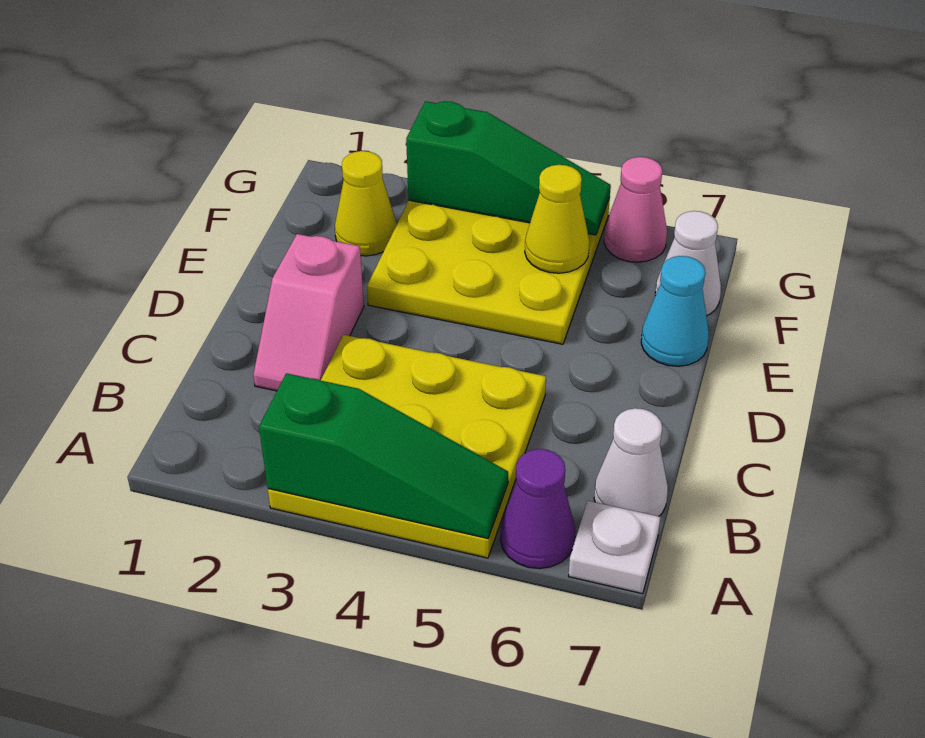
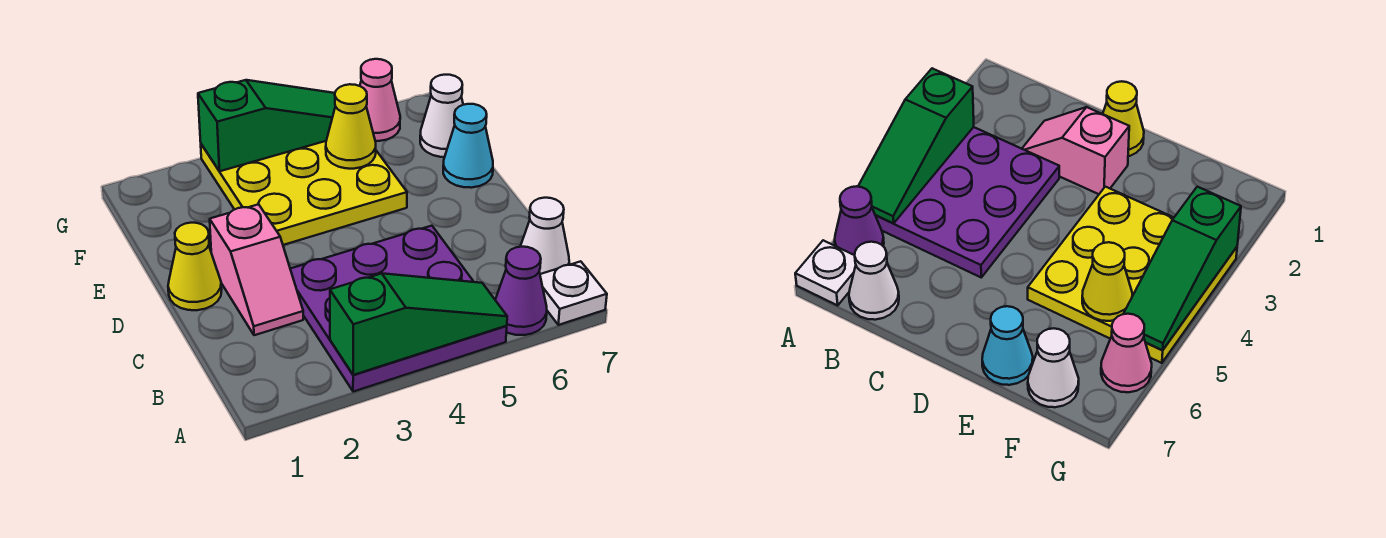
yellow 3x3 plate [268,335,546,558] -> purple 3x3 plate [290,226,507,392]
yellow 1x1 cone [335,151,397,256] -> yellow 1x1 cone moved to [168,223,222,310]

